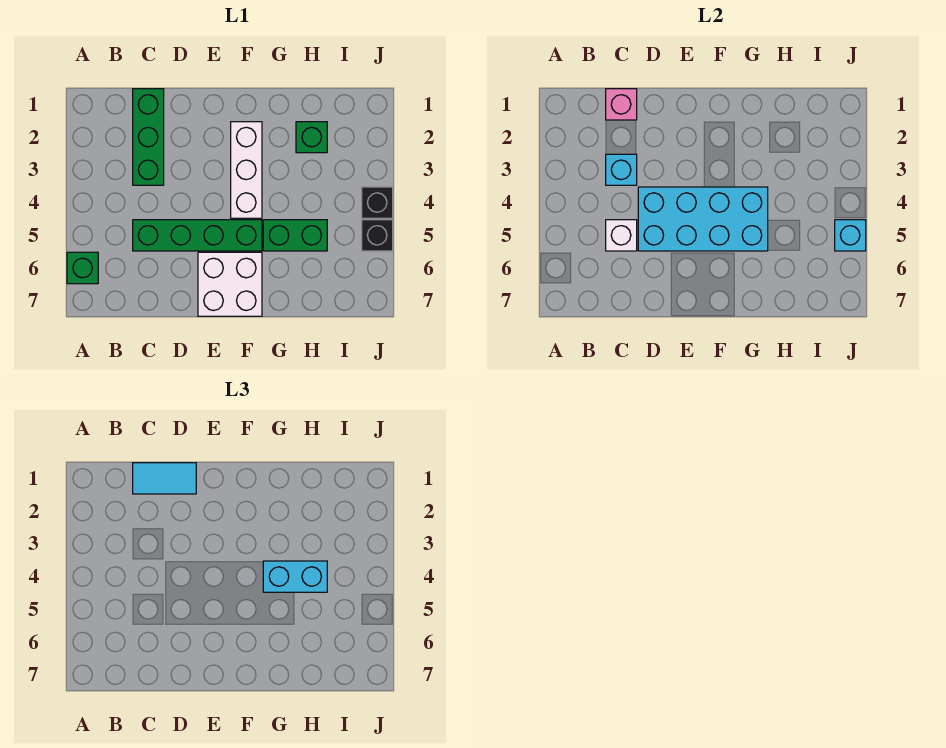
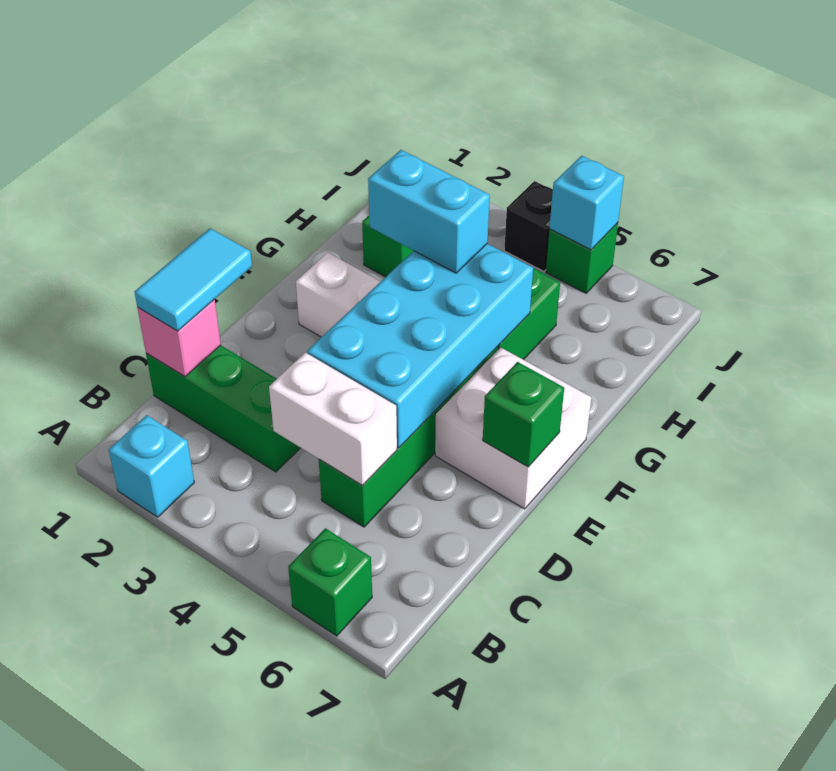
cyan 1x1 brick [606,154,637,185] -> cyan 1x1 brick moved to [109,415,194,517]
white 1x1 brick [606,220,637,251] -> white 1x2 brick [269,353,397,485]
none -> green 1x1 brick [483,362,564,467]
cyan 1x2 brick [263,561,327,592] -> cyan 1x2 brick turned to [368,150,490,273]
black 1x1 brick [362,220,393,251] -> green 1x1 brick [546,223,618,293]

